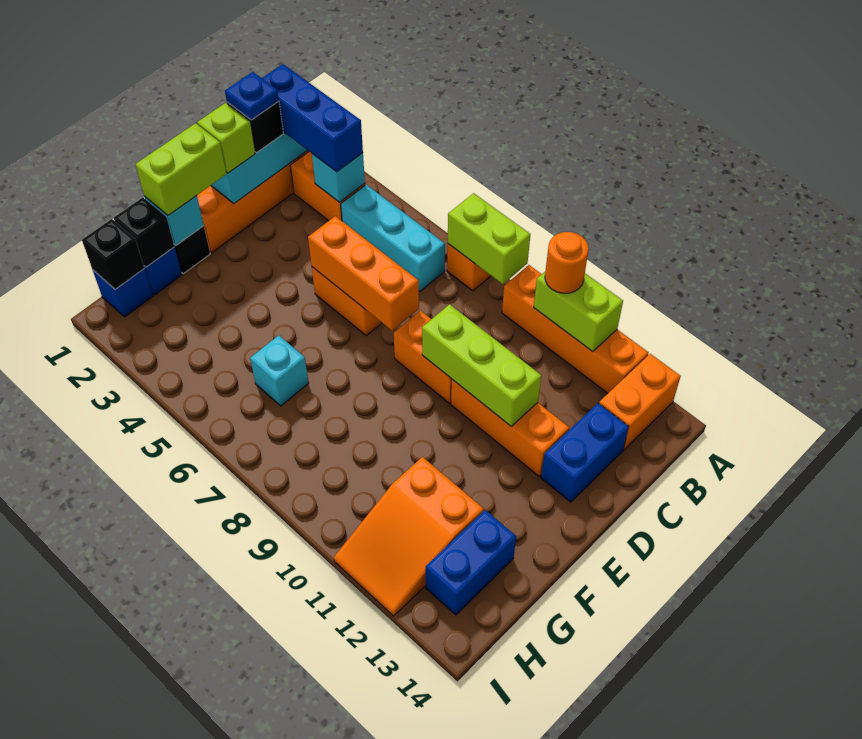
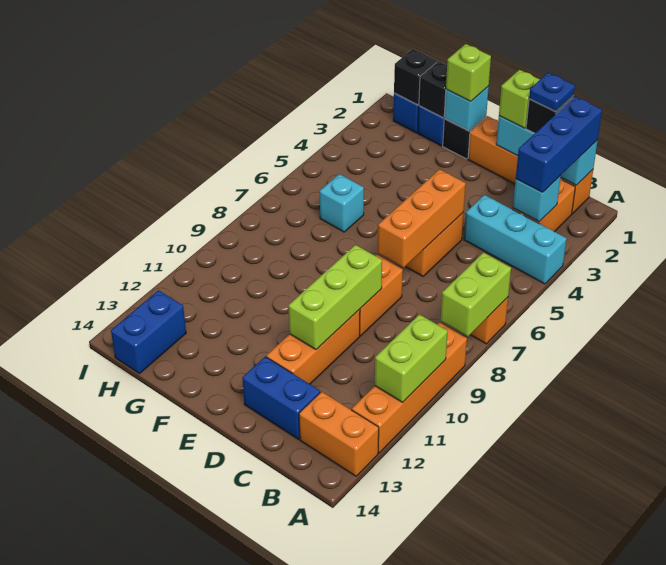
orange 1x1 round brick [545,232,589,293] -> none
cyan 1x3 brick [341,185,445,291] -> cyan 1x3 brick turned to [464,195,567,284]
lime 1x2 brick [136,123,226,215] -> lime 1x1 brick [446,44,491,102]
orange 2x3 slope [334,457,484,616] -> none
blue 1x2 brick [426,510,516,615] -> blue 1x2 brick turned to [111,290,186,374]

